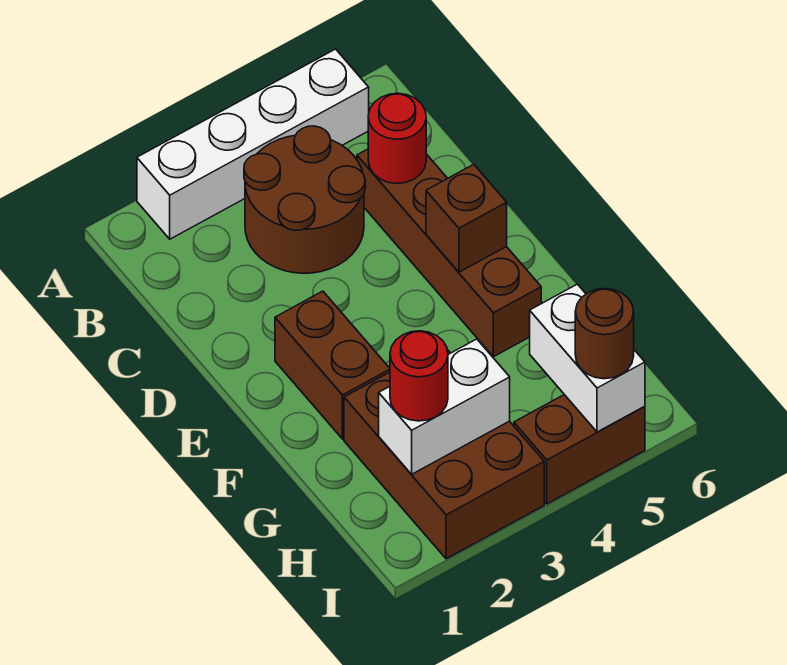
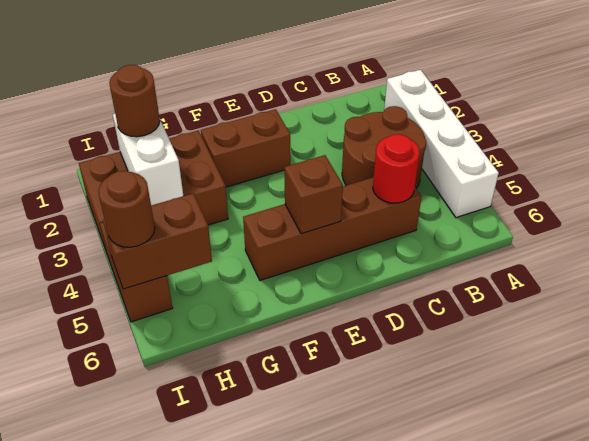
red 1x1 round brick [390,331,448,421] -> brown 1x1 round brick [109,65,160,137]
white 1x2 brick [530,284,645,432] -> brown 1x2 brick [103,193,212,289]

